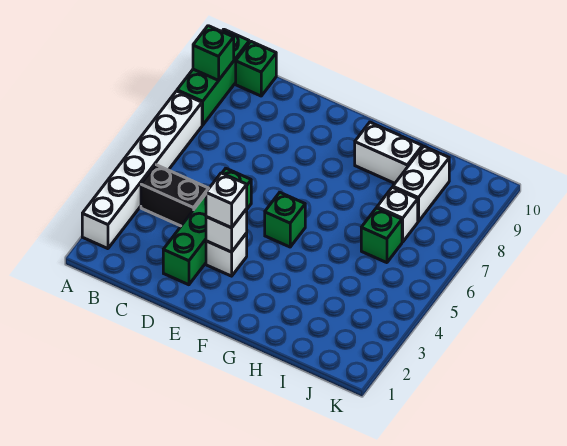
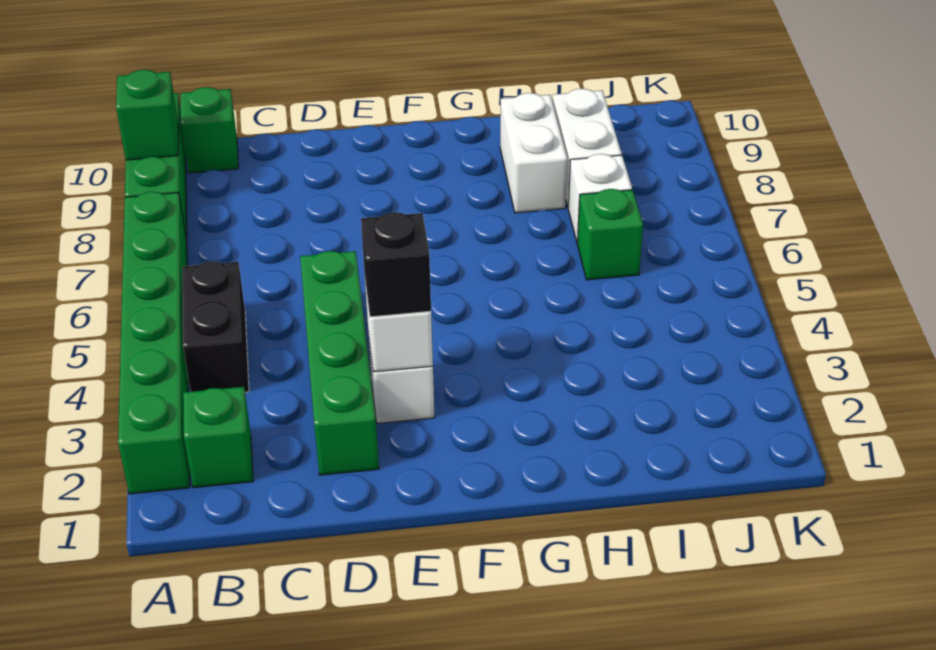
white 1x6 brick [82,91,202,249] -> green 1x6 brick [118,192,190,494]
black 1x2 brick [141,165,209,226] -> black 1x2 brick turned to [182,261,249,392]
white 1x1 brick [206,173,247,228] -> black 1x1 brick [361,212,431,317]
green 1x1 brick [265,192,305,247] -> green 1x1 brick moved to [183,387,253,488]
white 1x2 brick [355,122,422,183] -> white 1x2 brick turned to [500,93,567,213]

